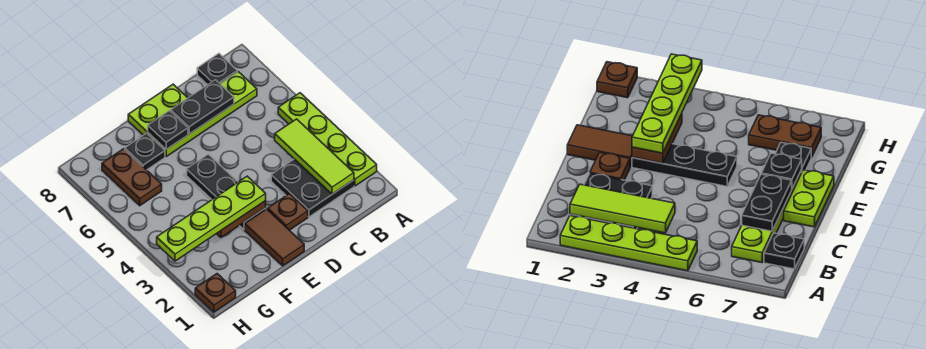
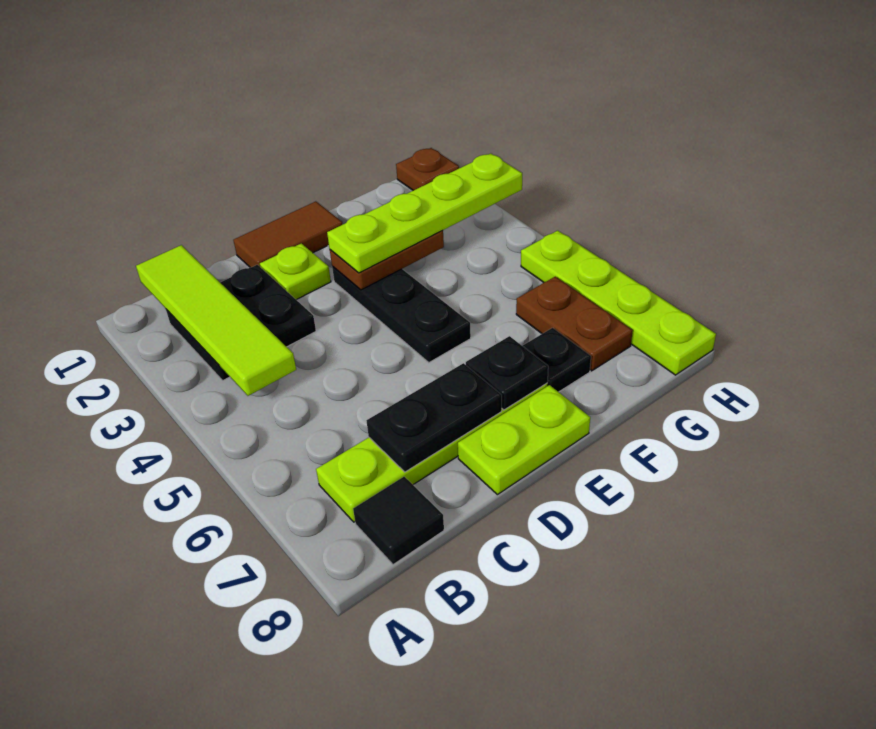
lime 1x4 plate [278,93,377,186] -> lime 1x4 plate moved to [521,231,716,375]
lime 1x3 tile [275,119,354,194] -> lime 1x4 tile [136,245,296,396]
black 1x1 plate [197,54,237,85] -> black 1x1 tile [353,477,444,565]
brown 1x1 plate [268,194,308,230] -> lime 1x1 plate [260,243,331,300]
brown 1x2 tile [245,209,304,266] -> brown 1x2 tile turned to [233,201,343,268]

